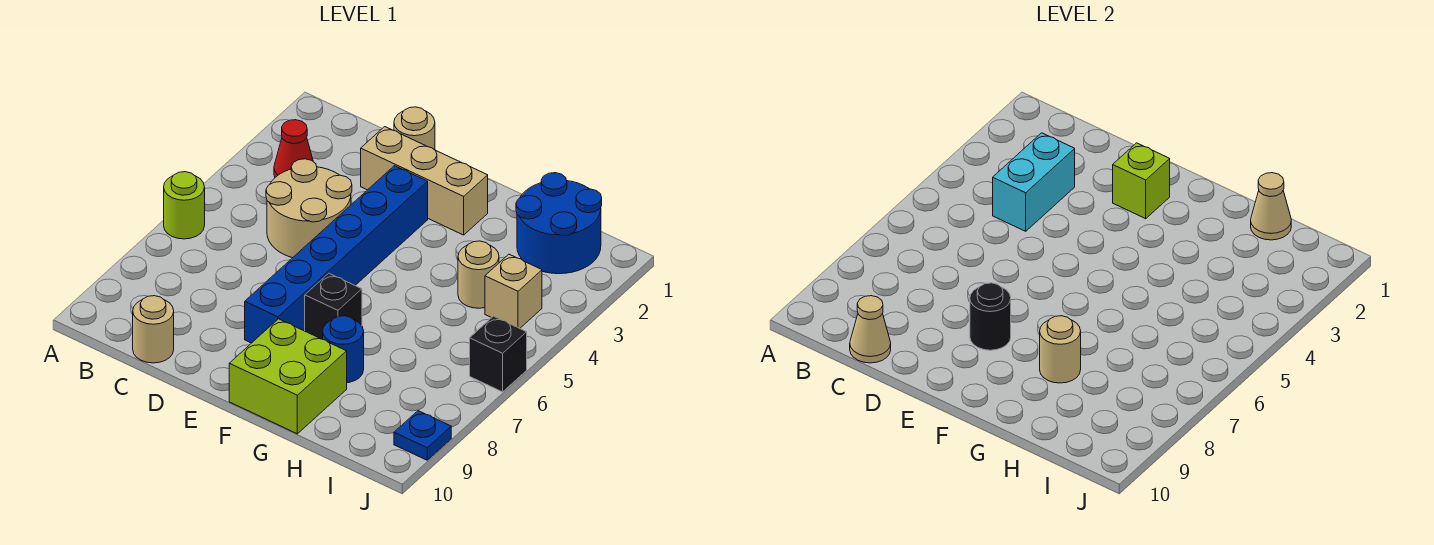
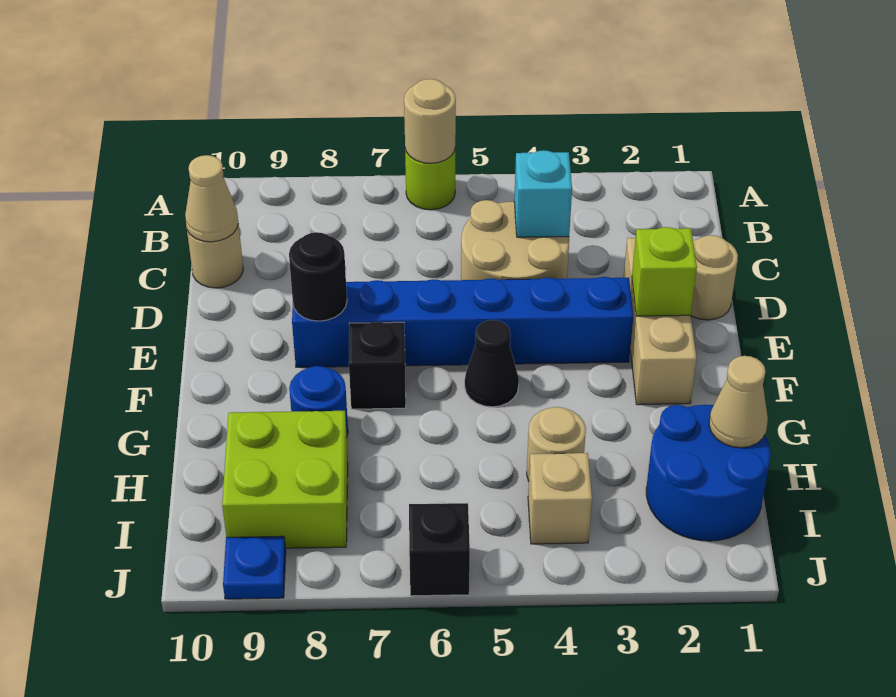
red 1x1 cone [274,120,313,177] -> none
cyan 1x2 brick [993,133,1075,231] -> cyan 1x1 brick [514,150,572,237]
none -> black 1x1 cone [465,320,519,407]
lime 2x2 brick [229,319,347,434] -> lime 2x2 brick moved to [222,411,348,548]
tan 1x1 round brick [1040,316,1081,383] -> tan 1x1 round brick moved to [404,79,456,163]

